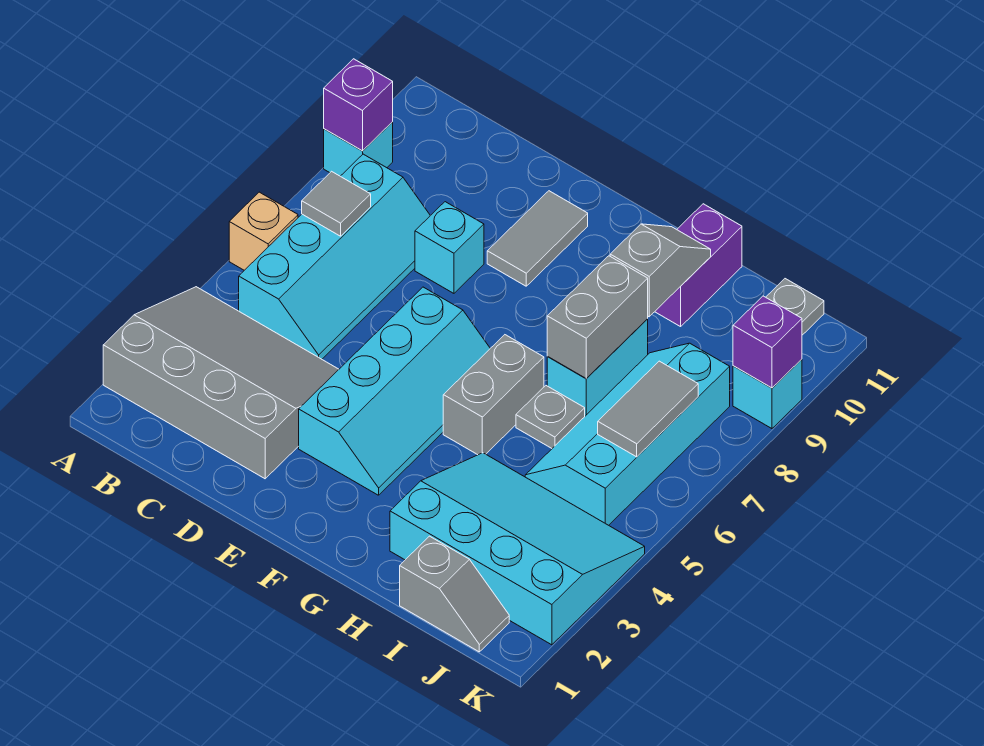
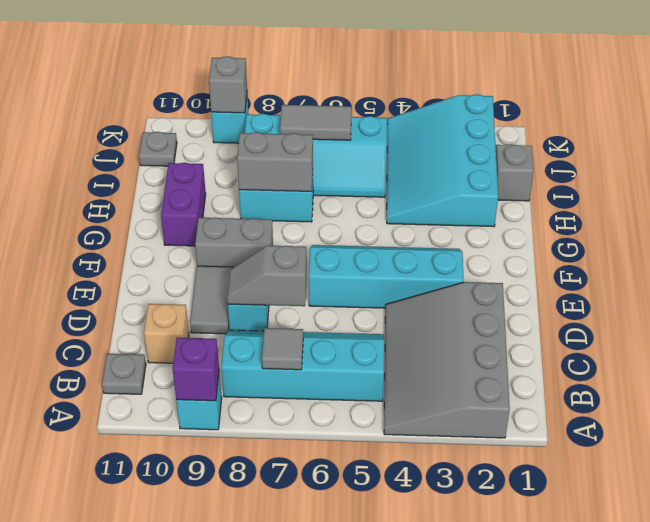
tan 1x1 brick [229,192,298,270] -> tan 1x1 brick moved to [144,304,189,363]
grey 1x2 tile [487,191,588,286] -> grey 1x2 tile turned to [190,266,233,334]
grey 1x2 brick [443,335,544,455] -> grey 1x2 brick moved to [195,217,273,268]
grey 1x1 plate [516,386,585,448] -> grey 1x1 plate moved to [102,354,146,394]
grey 1x2 slope [610,224,711,317] -> grey 1x2 slope moved to [227,246,307,306]
purple 1x2 brick [655,204,742,327] -> purple 1x2 brick turned to [161,163,206,246]
purple 1x1 brick [733,296,802,388] -> grey 1x1 brick [209,56,247,113]

